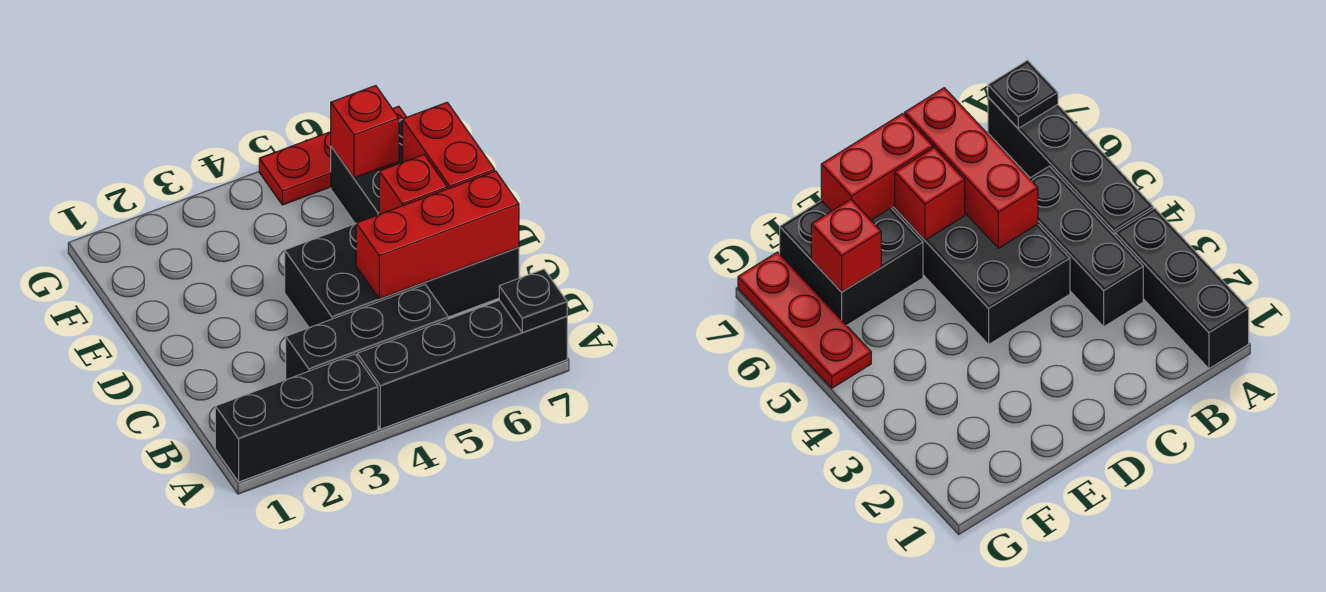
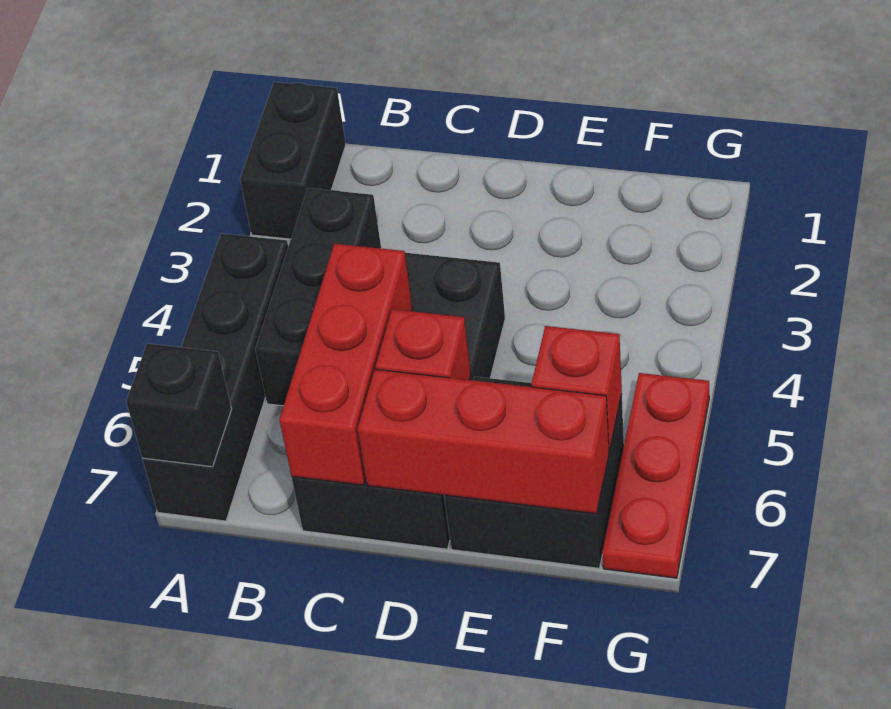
black 1x3 brick [215,354,378,482] -> black 1x2 brick [240,82,346,239]
black 1x1 plate [499,269,567,332] -> black 1x1 brick [126,343,232,467]
red 1x2 brick [402,102,495,189] -> red 1x3 brick [358,369,609,514]

